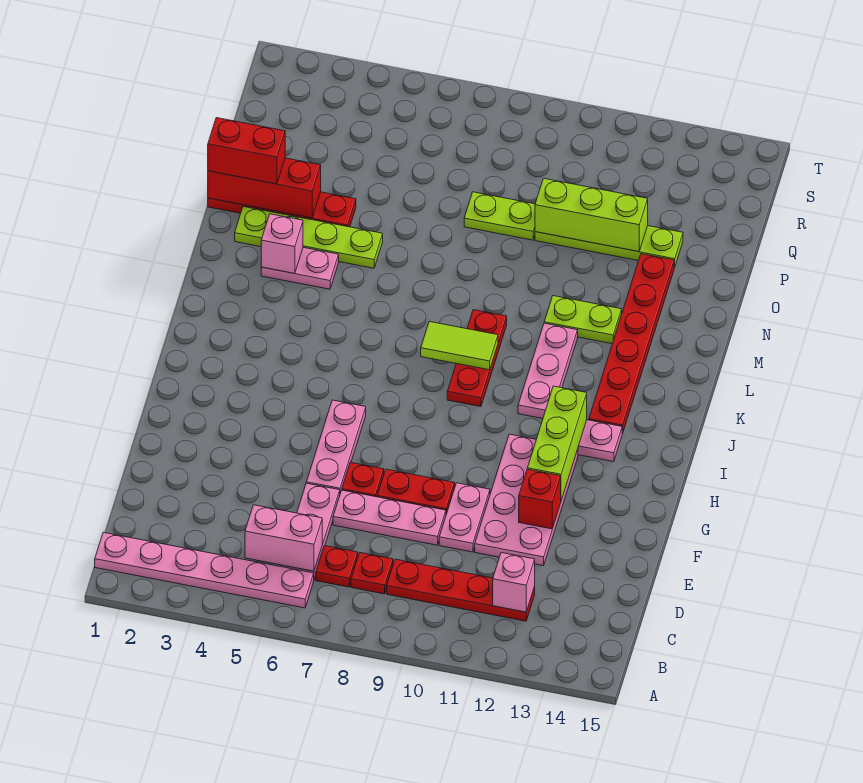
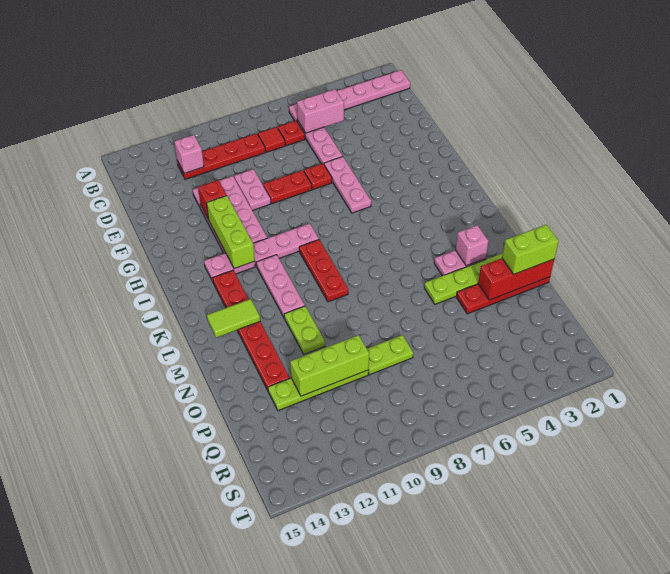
red 1x1 plate [351,553,393,594] -> red 1x1 tile [258,127,285,152]
pink 1x3 plate [333,490,446,545] -> pink 1x3 plate moved to [253,223,319,266]
lime 1x2 tile [421,322,498,370] -> lime 1x2 tile moved to [207,299,260,338]
lime 1x2 plate [544,296,622,344] -> lime 1x2 plate turned to [284,306,325,354]
red 1x2 brick [208,118,285,184] -> lime 1x2 brick [502,225,559,274]

